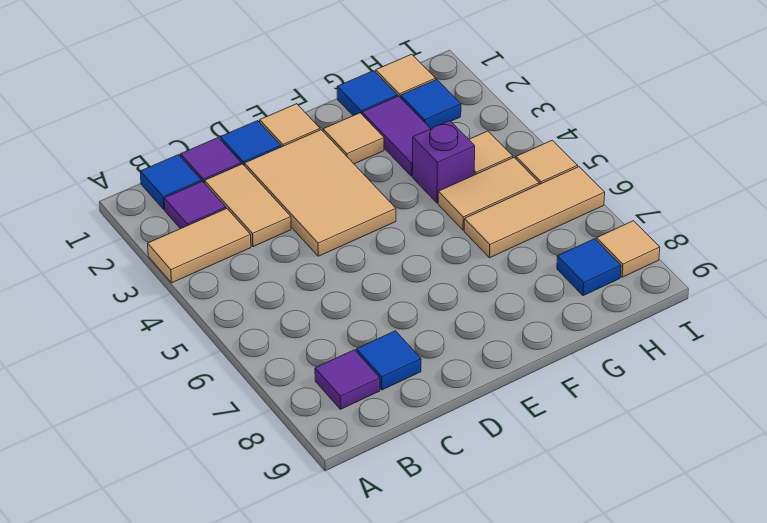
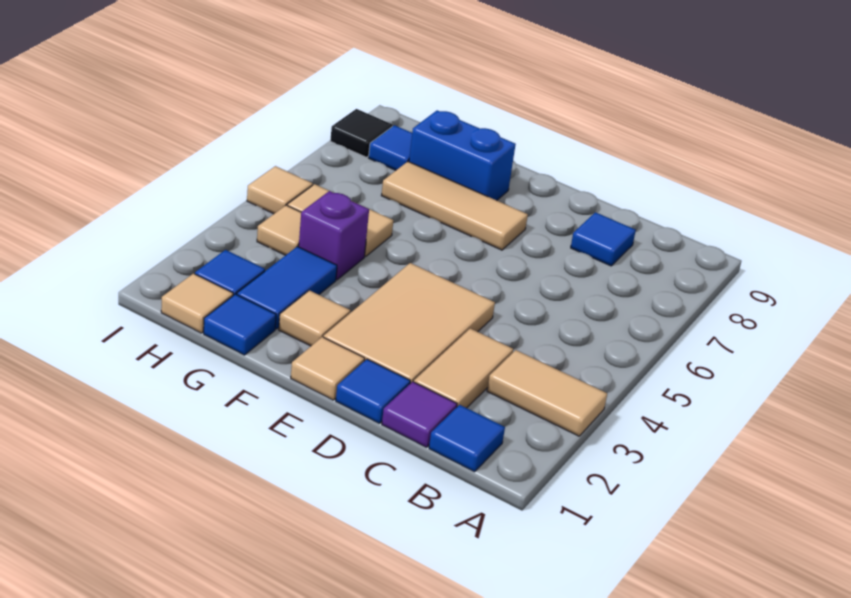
purple 1x1 tile [164,181,226,229] -> none
purple 1x1 tile [315,350,380,409] -> none
none -> blue 1x2 brick [409,110,516,200]
purple 1x2 tile [362,96,430,176] -> blue 1x2 tile [237,247,337,329]
tan 1x3 tile [464,167,605,258] -> tan 1x3 tile moved to [381,162,528,250]
tan 1x1 tile [596,221,660,277] -> black 1x1 tile [330,109,392,157]

